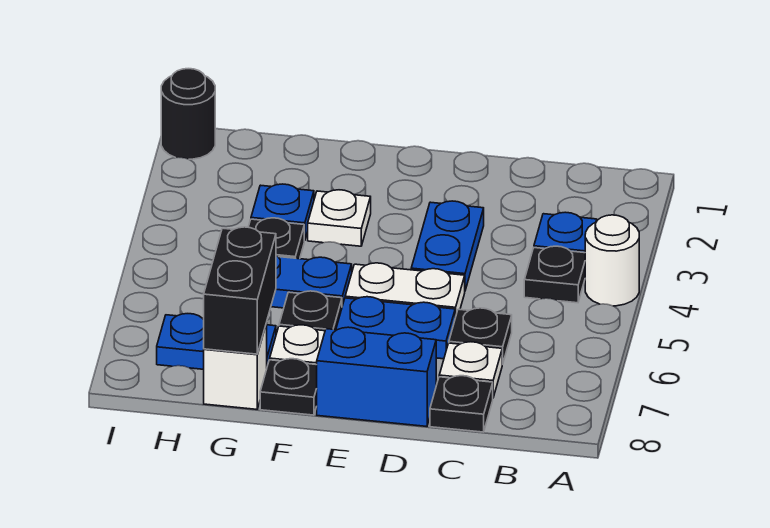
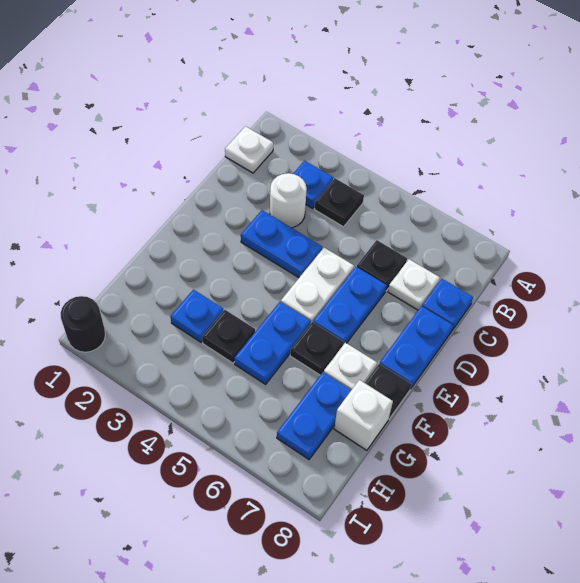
white 1x1 round brick [585,215,639,306] -> white 1x1 round brick moved to [270,173,307,228]
black 1x1 plate [430,376,493,432] -> blue 1x1 plate [422,279,473,330]
blue 1x2 brick [317,327,436,426] -> blue 1x2 plate [380,306,453,389]
white 1x1 plate [308,190,371,246] -> white 1x1 plate moved to [225,126,273,173]
black 1x2 brick [204,227,276,354] -> none

